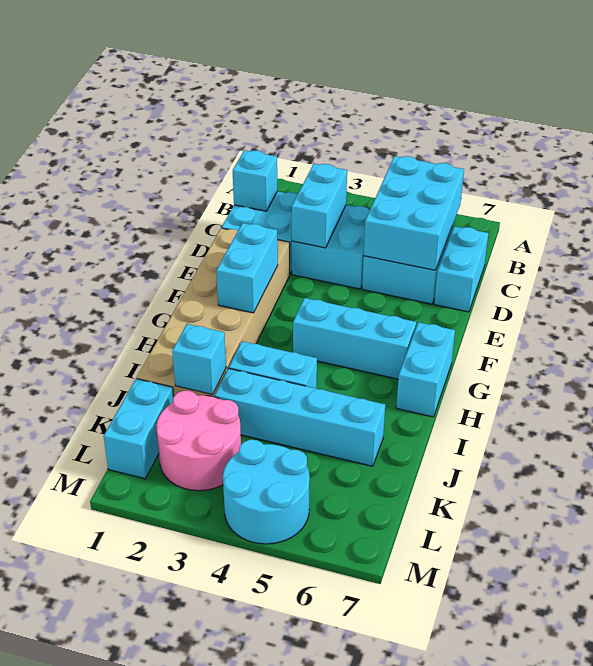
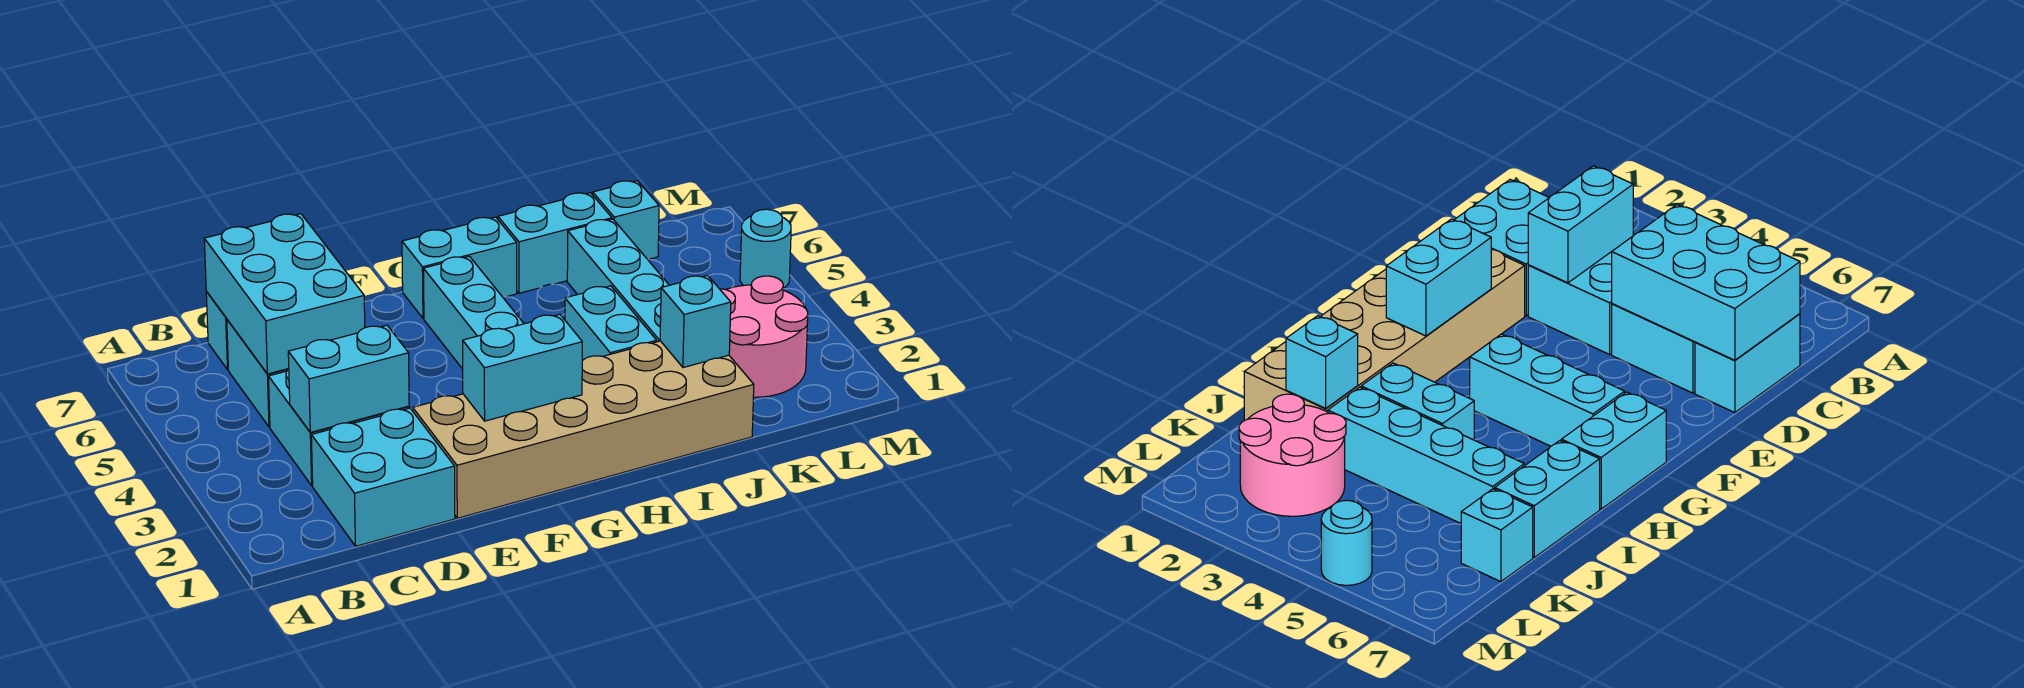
cyan 2x3 brick [364,156,464,270] -> cyan 2x3 brick turned to [204,214,365,374]
cyan 1x1 brick [233,150,277,211] -> cyan 1x1 brick moved to [593,181,659,259]
cyan 1x2 brick [104,379,174,479] -> cyan 1x2 brick moved to [498,193,612,293]
cyan 2x2 round brick [223,440,310,544] -> cyan 1x1 round brick [740,209,791,288]

